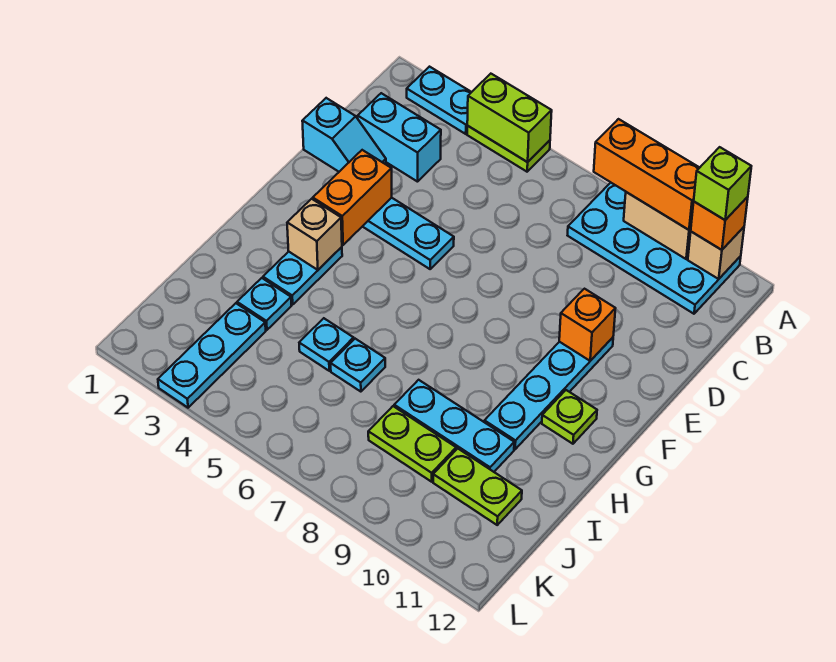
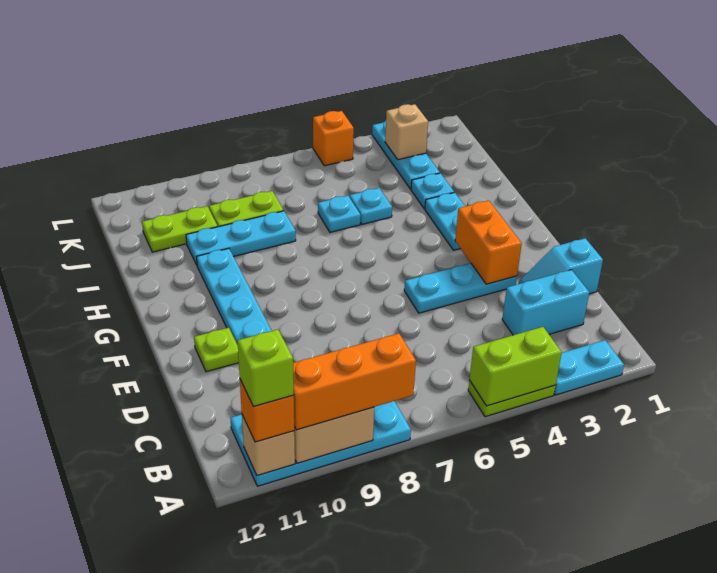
orange 1x1 brick [559,289,616,361] -> orange 1x1 brick moved to [313,111,354,166]
tan 1x1 brick [287,199,342,270] -> tan 1x1 brick moved to [385,104,428,160]
lime 1x1 plate [542,390,597,444] -> lime 1x1 plate moved to [194,328,239,372]

